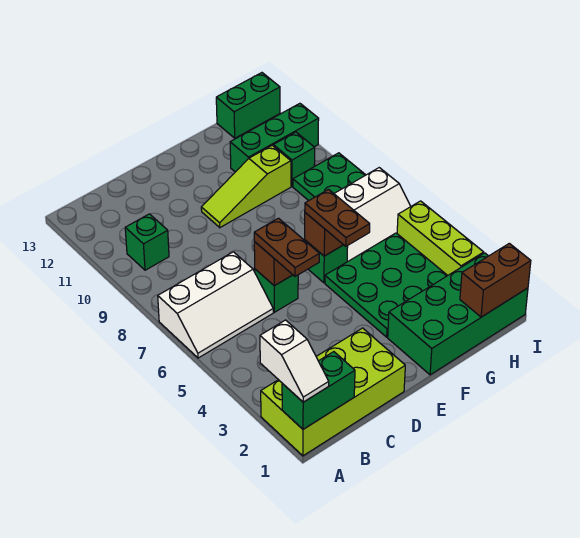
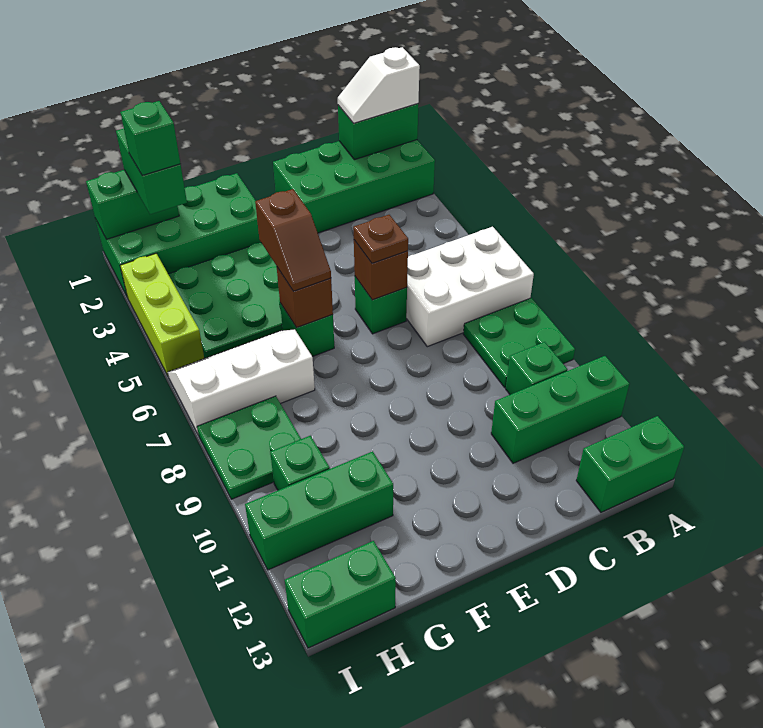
lime 2x4 brick [261,328,405,456] -> green 2x4 brick [273,140,435,233]
white 1x2 slope [260,320,329,402] -> white 1x2 slope turned to [338,47,420,123]
white 2x3 slope [158,252,273,358] -> white 2x3 brick [406,227,534,347]
none -> green 2x2 plate [463,298,575,387]
none -> green 1x3 brick [491,356,629,463]
none -> green 1x2 brick [576,416,684,512]
brown 1x2 plate [254,218,319,276] -> brown 1x1 plate [353,215,408,263]
lime 1x3 slope [201,145,291,228] -> none
brown 1x2 plate [305,190,370,246] -> brown 1x2 slope [255,189,331,291]
brown 1x2 brick [460,243,531,317] -> green 1x2 brick [86,170,179,239]
none -> green 1x2 brick [116,129,187,215]
none -> green 1x1 brick [121,101,180,176]

